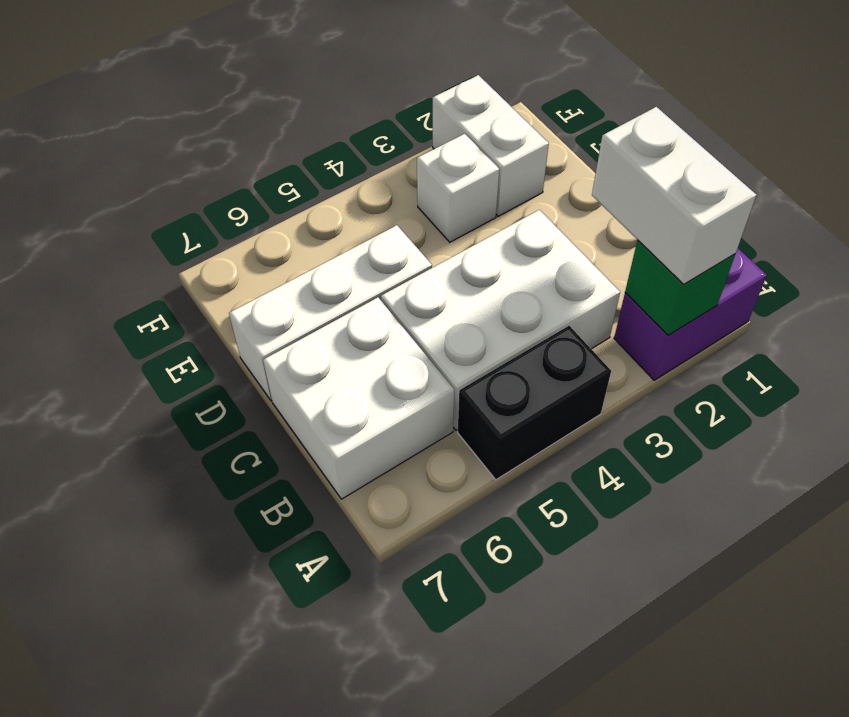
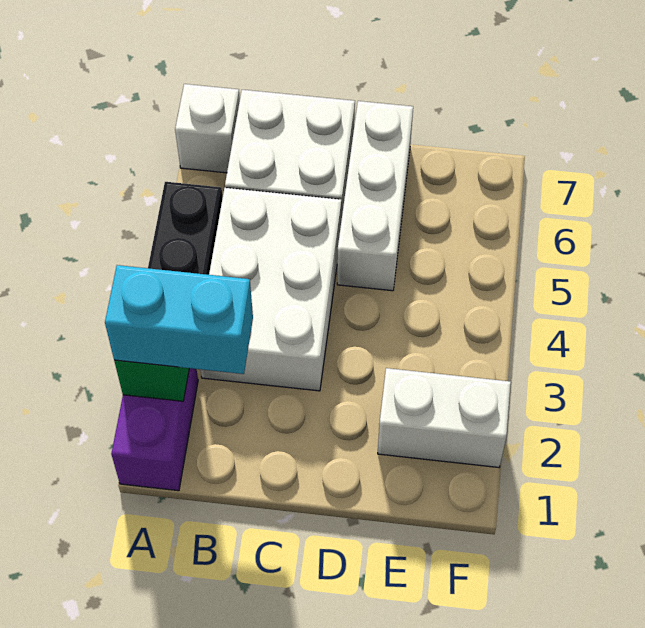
white 1x2 brick [592,107,756,284] -> cyan 1x2 brick [105,265,253,374]
white 1x1 brick [417,134,499,242] -> white 1x1 brick moved to [175,84,240,173]

